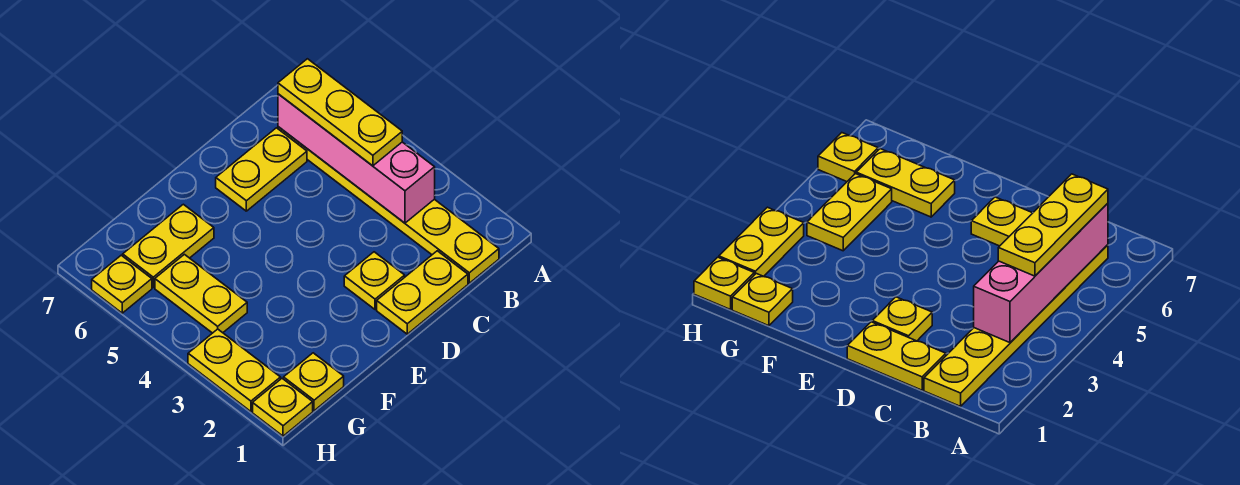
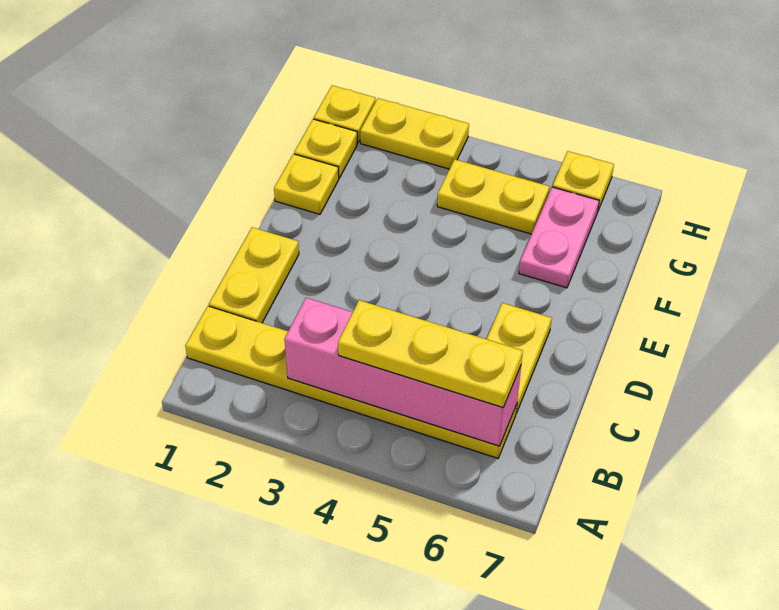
yellow 1x1 plate [344,252,405,310] -> yellow 1x1 plate moved to [274,154,339,214]
yellow 1x2 plate [123,204,214,288] -> pink 1x2 plate [519,187,599,288]

